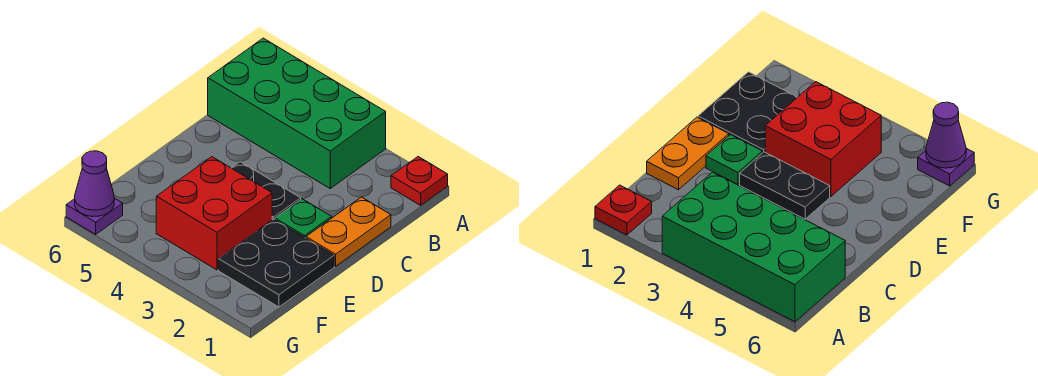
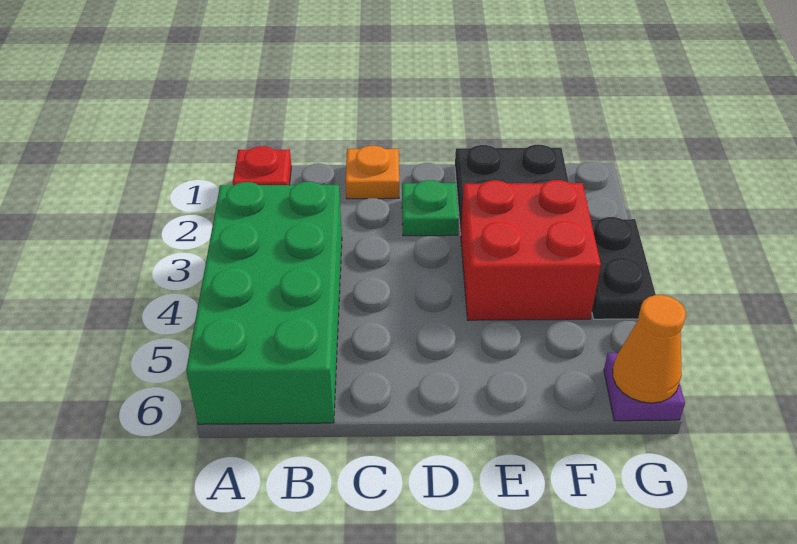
orange 1x2 plate [306,197,391,266] -> orange 1x1 plate [346,146,399,199]
black 1x2 plate [232,162,301,220] -> black 1x2 plate moved to [591,217,656,319]
purple 1x1 cone [75,151,114,217] -> orange 1x1 cone [613,295,686,403]

